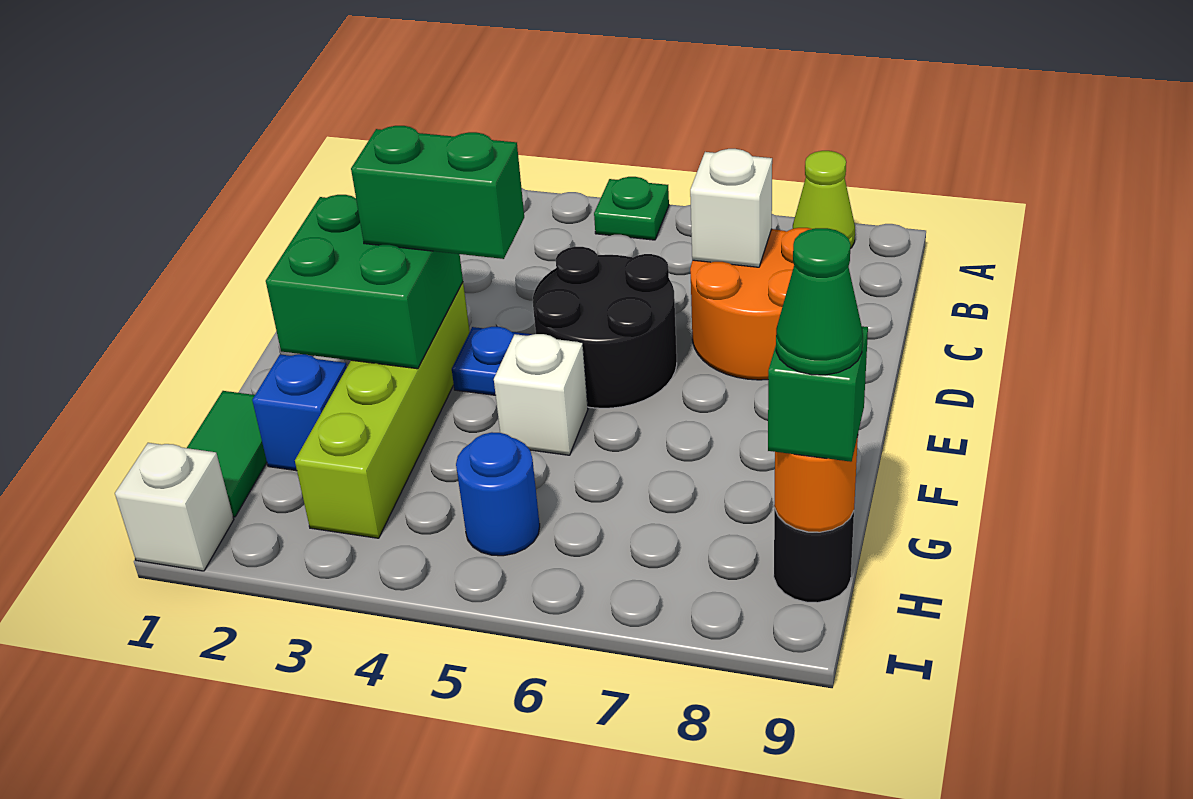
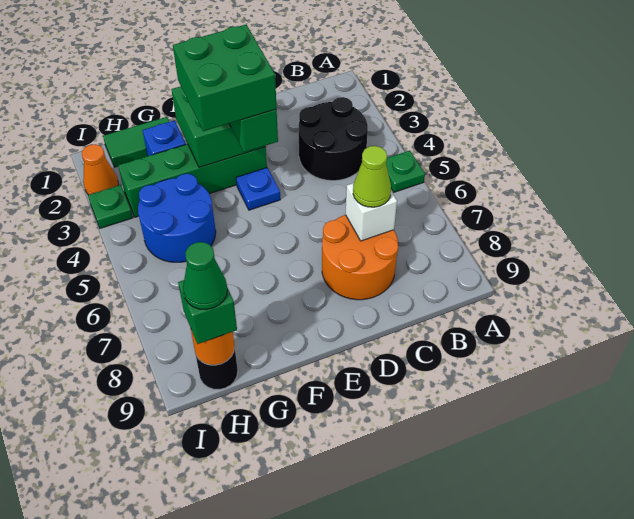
lime 1x1 cone [793,151,855,249] -> lime 1x1 cone moved to [353,146,391,207]
black 2x2 round brick [533,247,677,408] -> black 2x2 round brick moved to [299,97,368,181]
lime 1x4 brick [295,283,470,538] -> green 1x4 brick [118,144,267,217]
none -> green 2x2 brick [173,25,277,131]
white 1x1 brick [494,334,588,455] -> none
blue 1x1 round brick [456,432,540,556] -> blue 2x2 round brick [138,174,216,262]
white 1x1 brick [115,443,234,571] -> none
none -> orange 1x1 cone [82,144,118,195]
none -> green 1x1 plate [88,185,133,228]

